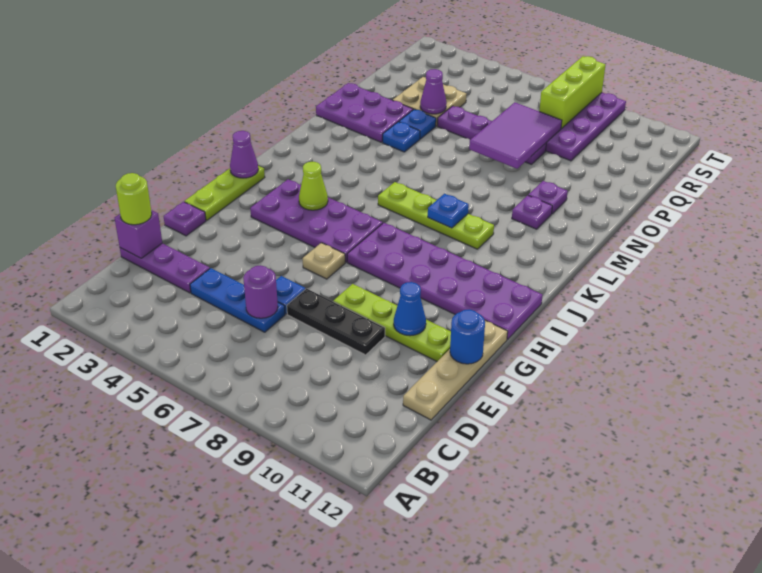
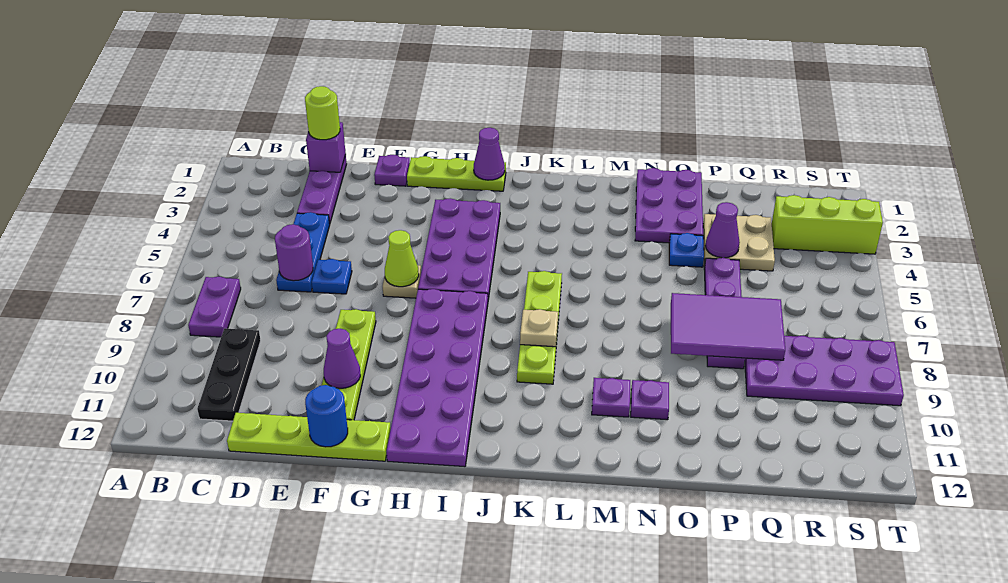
none -> purple 1x2 plate [188,277,241,337]
tan 1x4 plate [403,320,508,420] -> lime 1x4 plate [227,413,391,461]
black 1x3 plate [287,288,385,355] -> black 1x3 plate moved to [197,328,261,421]
blue 1x1 cone [394,282,426,336] -> purple 1x1 cone [324,329,360,388]
lime 1x1 cone [299,162,328,210] -> lime 1x1 cone moved to [385,230,419,287]
blue 1x1 plate [428,194,469,228] -> tan 1x1 plate [520,309,558,347]
blue 1x1 plate [383,122,420,152] -> none
lime 1x3 brick [539,56,605,129] -> lime 1x3 brick moved to [772,195,883,254]

